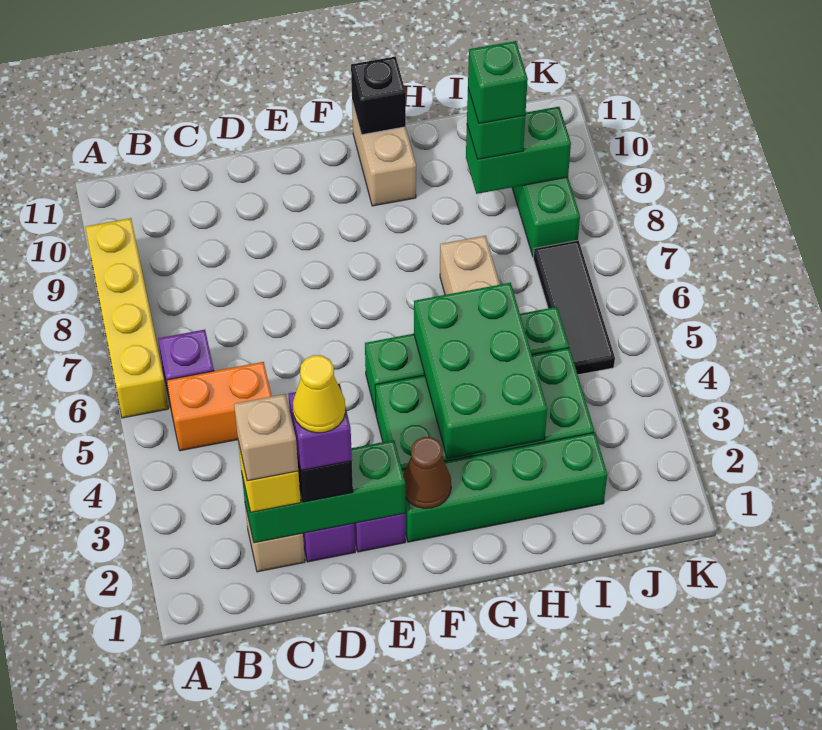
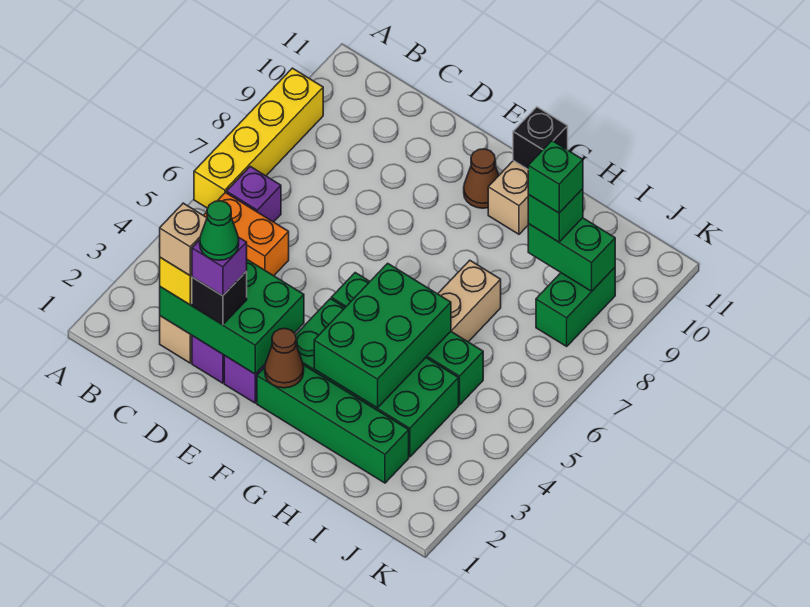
green 1x3 brick [241,440,405,543] -> green 2x3 brick [160,260,304,374]
yellow 1x1 cone [293,355,346,433] -> green 1x1 cone [200,201,239,260]
none -> brown 1x1 cone [464,149,499,208]
black 1x3 tile [533,240,615,375] -> none

